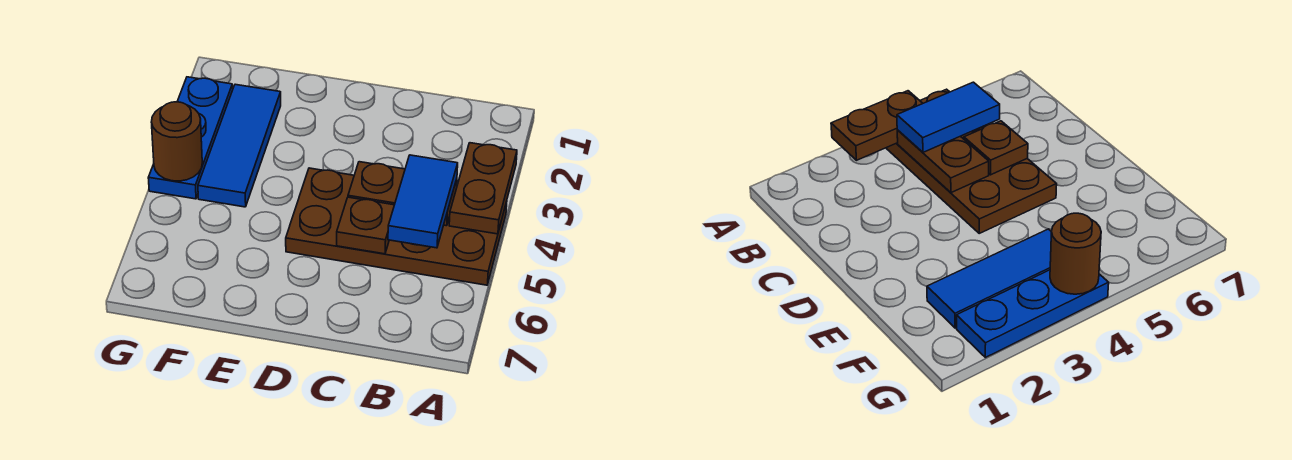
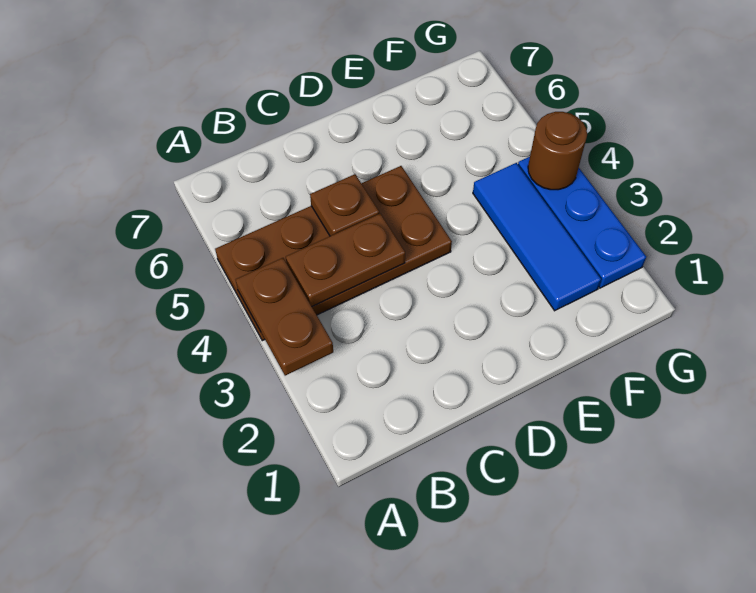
blue 1x2 tile [388,155,458,248] -> none

